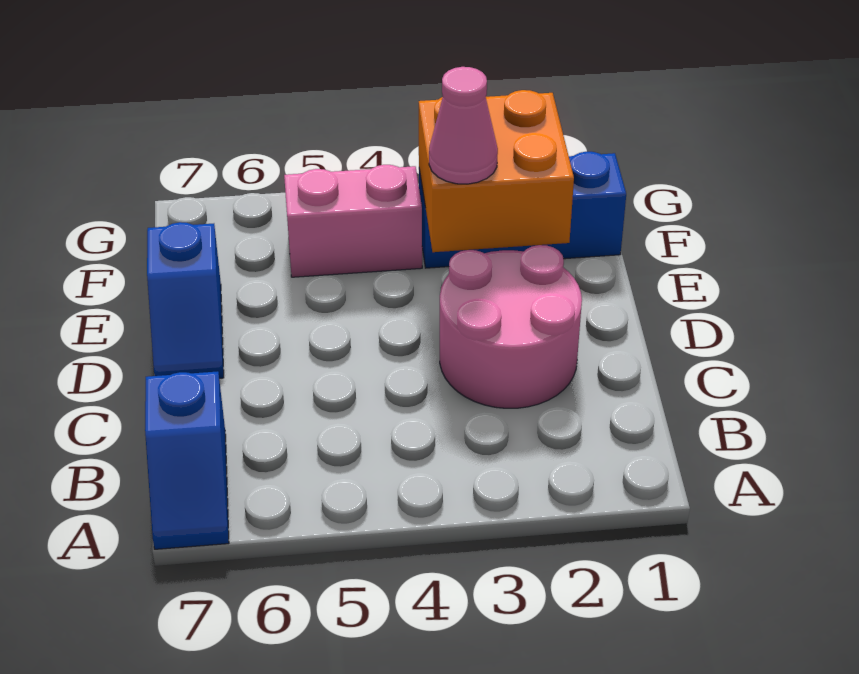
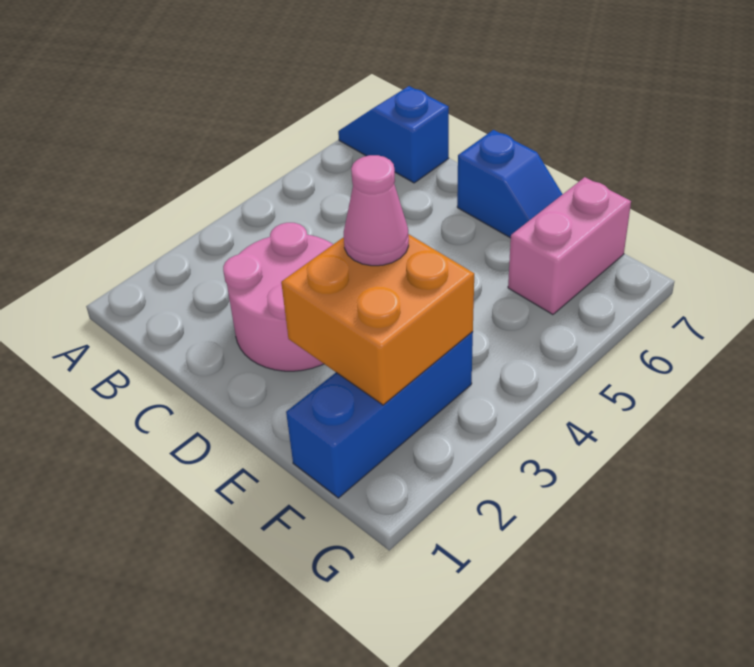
blue 1x2 slope [147,222,224,378] -> blue 1x2 slope turned to [457,130,563,238]
pink 1x2 brick [284,165,422,277] -> pink 1x2 brick moved to [508,177,631,315]

